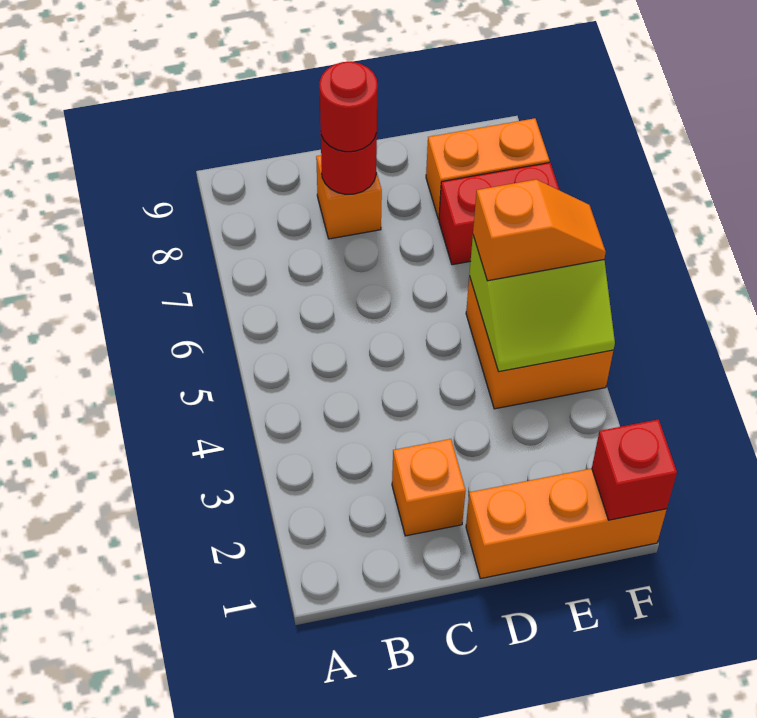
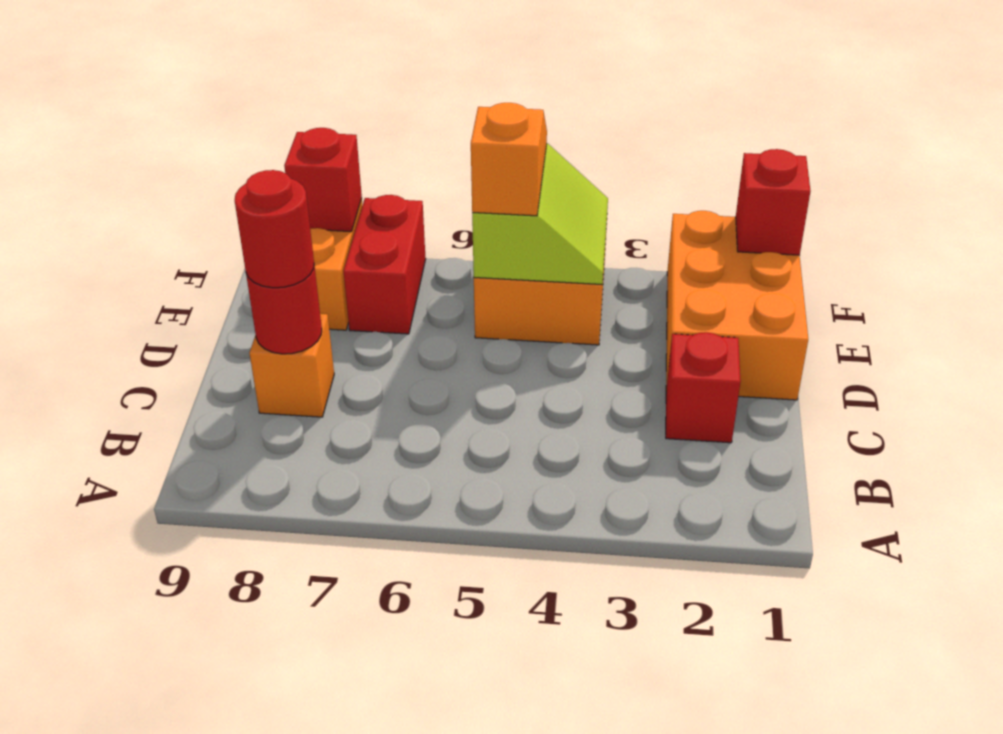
orange 1x1 brick [392,439,466,536] -> red 1x1 brick [666,332,741,443]
orange 1x3 brick [466,468,667,579] -> orange 2x3 brick [666,211,808,400]
none -> red 1x1 brick [284,128,362,232]

